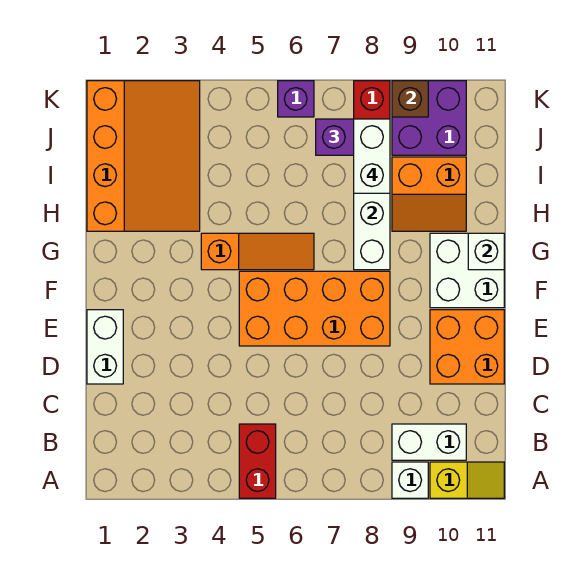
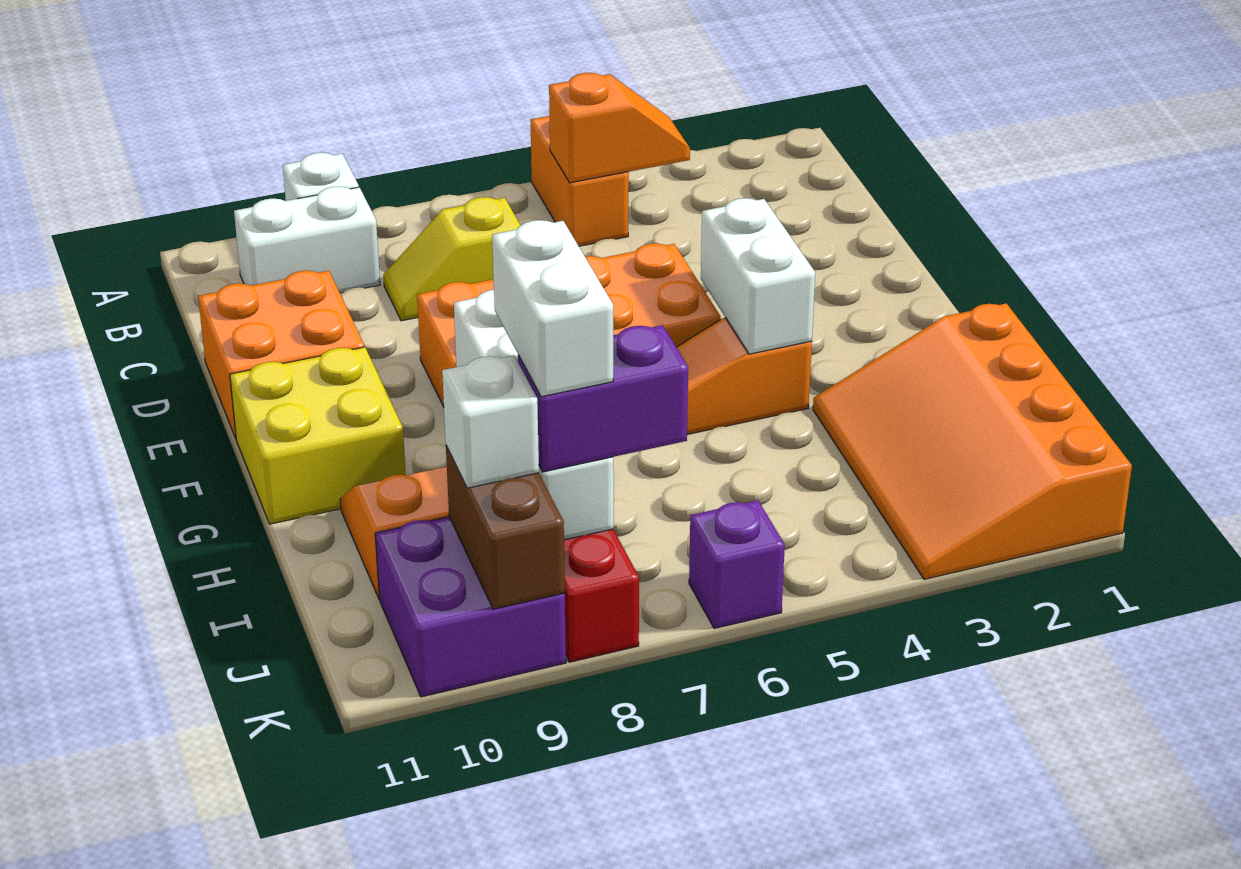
red 1x2 brick [239,424,276,498] -> orange 1x2 brick [530,116,629,246]
yellow 1x2 slope [430,462,504,498] -> yellow 1x2 slope moved to [383,197,521,321]
none -> orange 1x2 slope [549,73,690,183]
white 1x2 brick [87,310,123,384] -> white 1x2 brick moved to [701,198,815,354]
white 2x2 brick [430,233,504,308] -> yellow 2x2 brick [230,347,406,524]
white 1x1 brick [468,233,504,270] -> white 1x1 brick moved to [442,356,539,488]
brown 1x1 brick [392,81,428,117] -> brown 1x2 brick [446,446,565,609]

